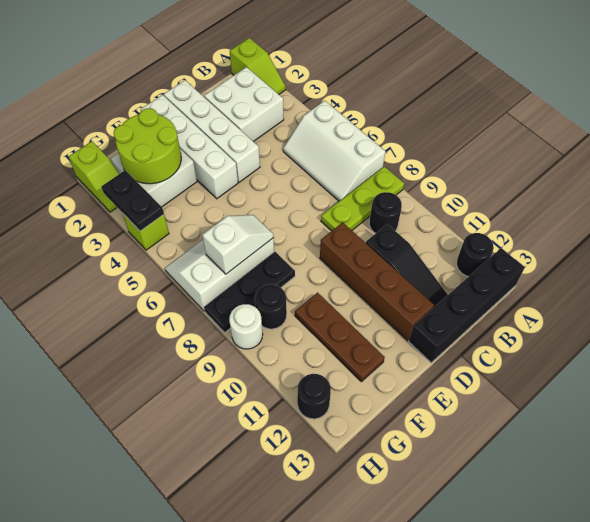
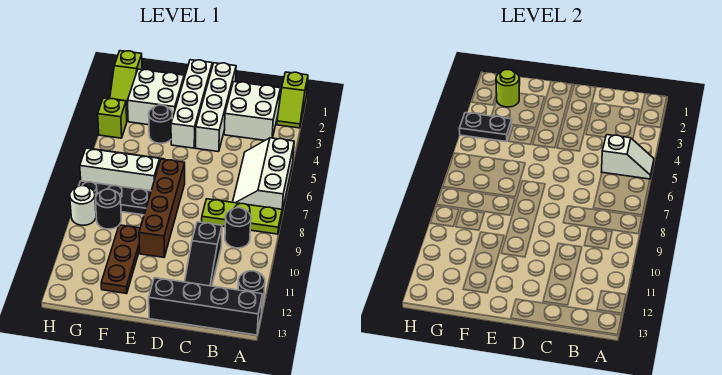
brown 1x4 brick [320,222,434,340] -> brown 1x4 brick moved to [139,159,185,257]
lime 2x2 round brick [114,108,181,184] -> lime 1x1 round brick [496,70,519,107]
white 1x2 slope [202,215,274,274] -> white 1x2 slope moved to [601,135,654,179]
black 1x2 plate [101,170,164,231] -> black 1x2 plate turned to [459,113,512,142]
black 1x1 round brick [297,374,331,419] -> black 1x1 round brick moved to [149,105,172,143]

